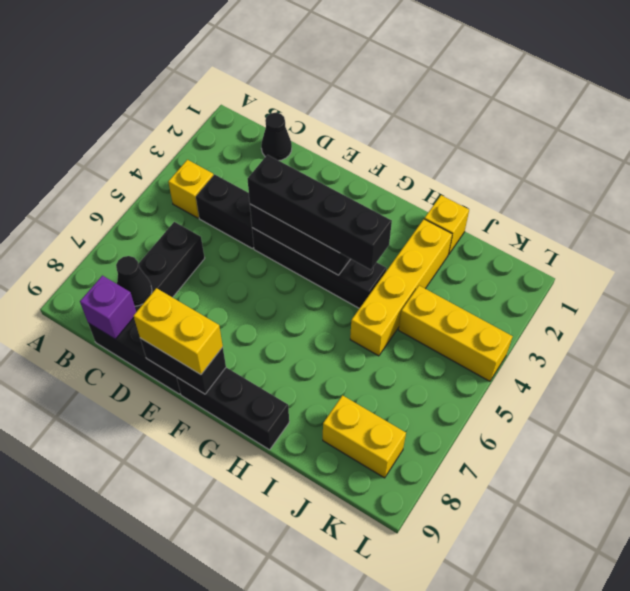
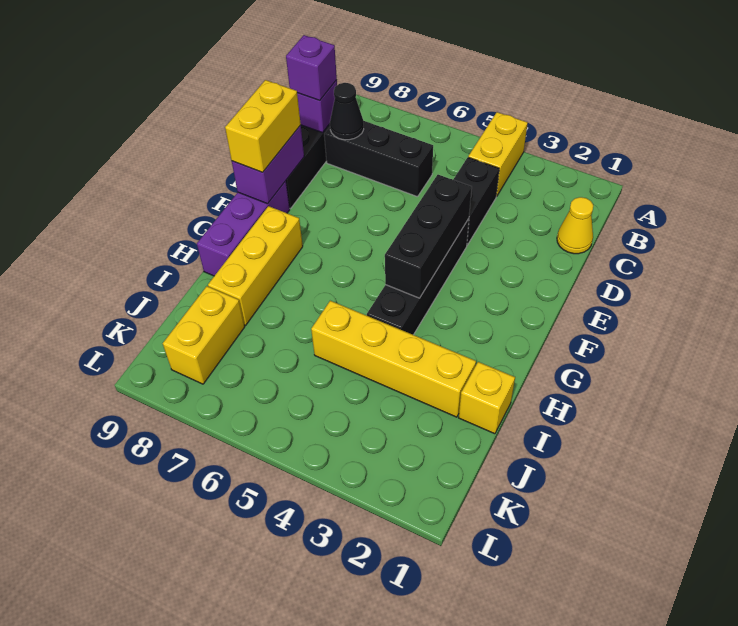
yellow 1x1 brick [168,160,214,218] -> yellow 1x2 brick [468,112,528,197]
black 1x1 cone [261,113,292,161] -> yellow 1x1 cone [557,197,593,254]
none -> purple 1x1 brick [286,35,337,101]
black 1x4 brick [248,155,392,270] -> none
black 1x2 brick [140,338,226,394] -> purple 1x2 brick [232,126,304,204]
black 1x3 brick [176,368,289,450] -> purple 1x3 brick [197,181,290,276]
yellow 1x3 brick [399,286,513,381] -> yellow 1x3 brick moved to [208,206,303,325]

